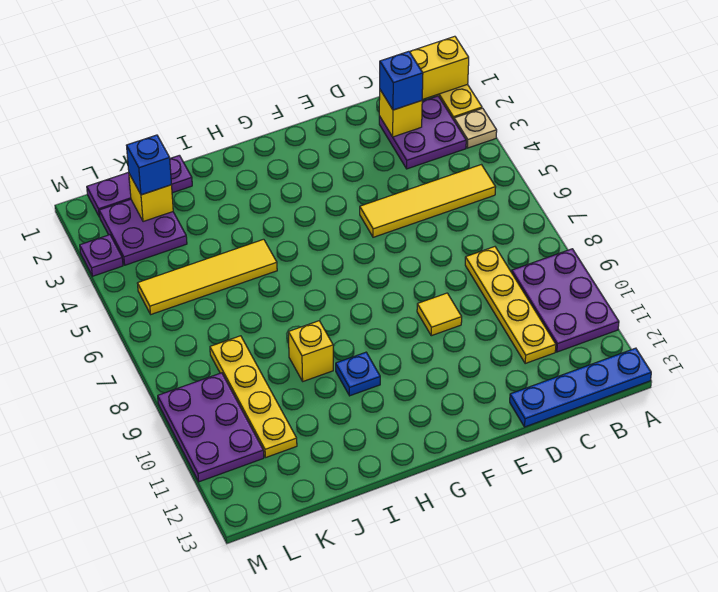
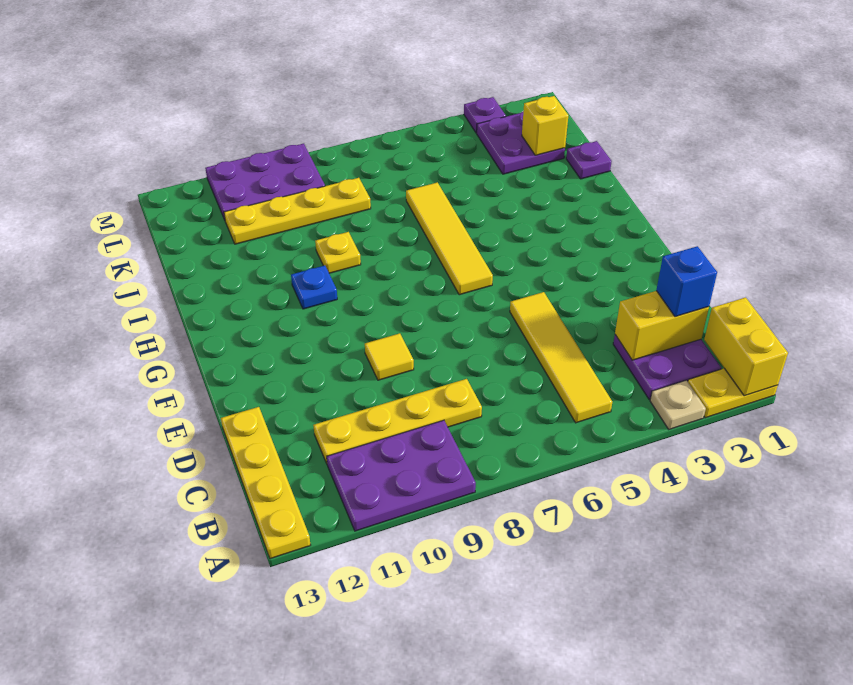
blue 1x4 plate [510,348,651,427] -> yellow 1x4 plate [221,407,310,559]
yellow 1x1 brick [379,90,422,137] -> yellow 1x2 brick [615,291,709,360]
yellow 1x4 tile [137,239,277,314] -> yellow 1x4 tile moved to [406,182,493,295]
yellow 1x1 brick [288,321,333,381] -> yellow 1x1 plate [315,232,361,273]
purple 1x3 plate [87,155,192,217] -> purple 1x1 plate [566,141,612,179]
blue 1x1 brick [127,135,172,195] -> none

